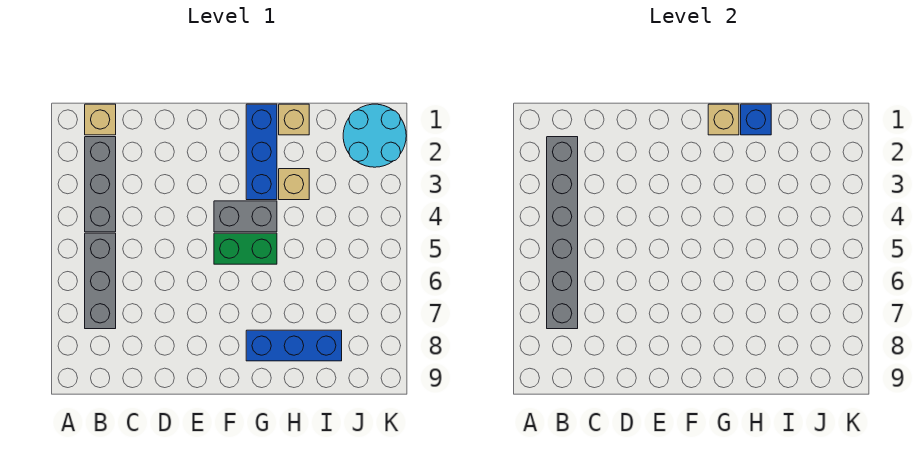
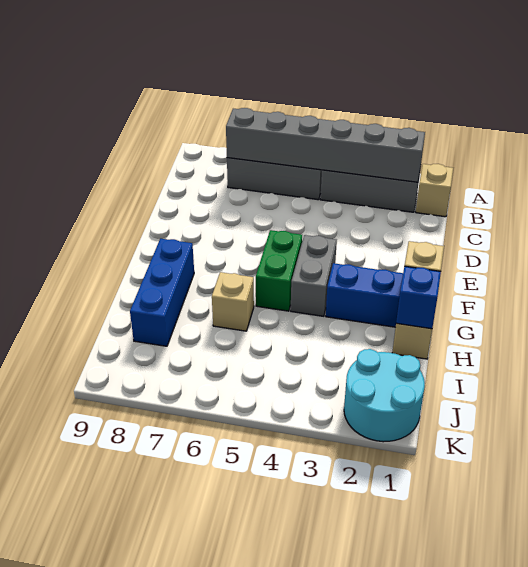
tan 1x1 brick [279,169,309,200] -> tan 1x1 brick moved to [212,272,254,331]

